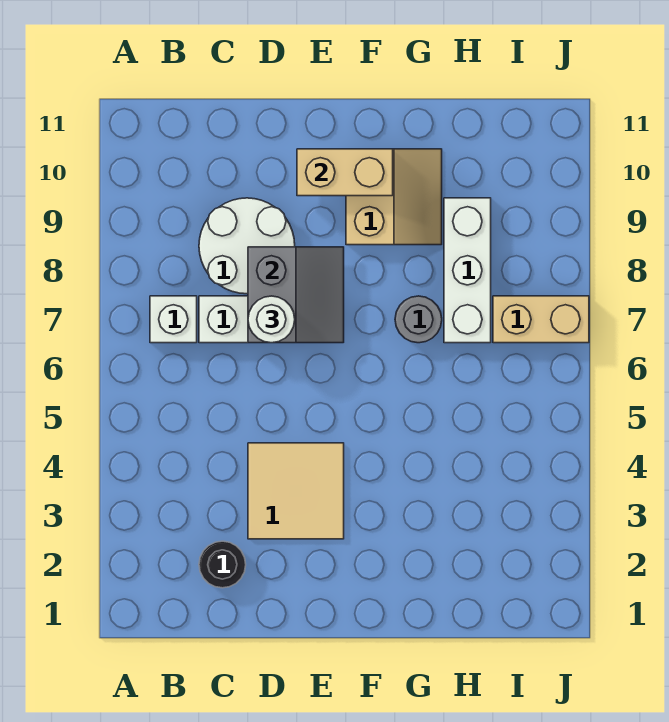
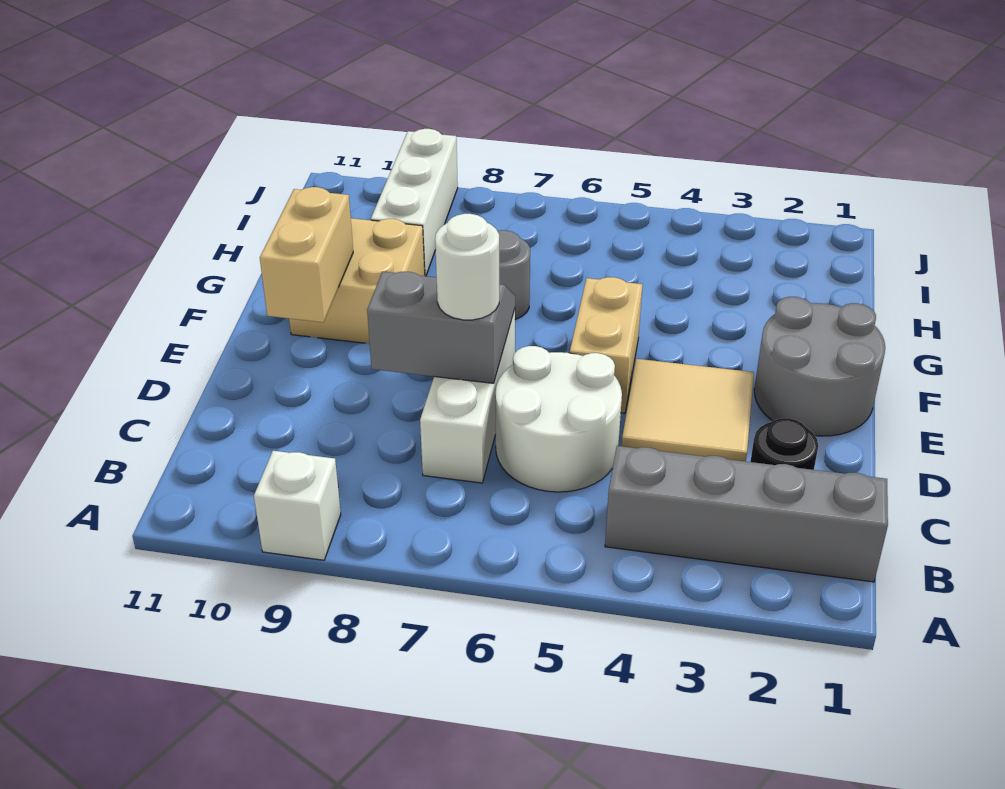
none -> grey 1x4 brick [605,446,888,582]
white 1x1 brick [150,296,197,343] -> white 1x1 brick moved to [254,451,341,560]
white 2x2 round brick [199,198,295,294] -> white 2x2 round brick moved to [496,346,622,492]
none -> grey 2x2 round brick [754,297,885,436]
tan 2x2 slope [346,149,442,245] -> tan 2x2 brick [289,218,425,343]
white 1x3 brick [444,198,491,343] -> white 1x3 brick turned to [371,129,458,276]
tan 1x2 brick [493,296,589,343] -> tan 1x2 brick moved to [570,277,643,413]

